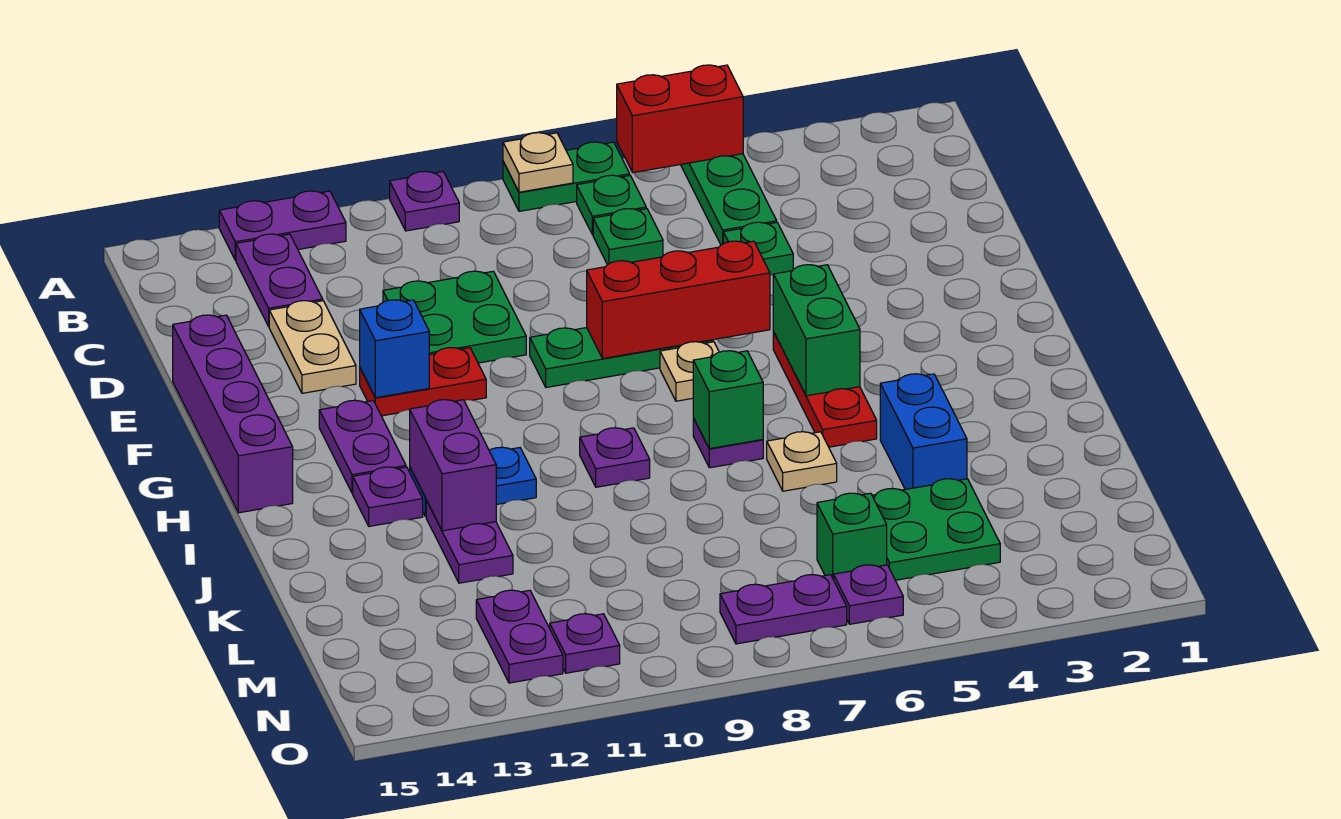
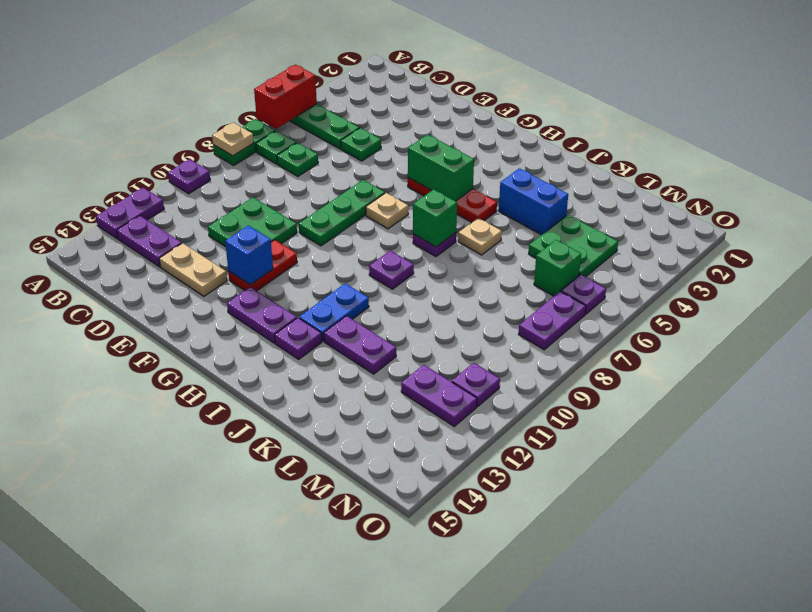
purple 1x4 brick [173,315,293,513] -> none
red 1x3 brick [587,241,770,359] -> none
purple 1x2 brick [410,400,496,531] -> none

